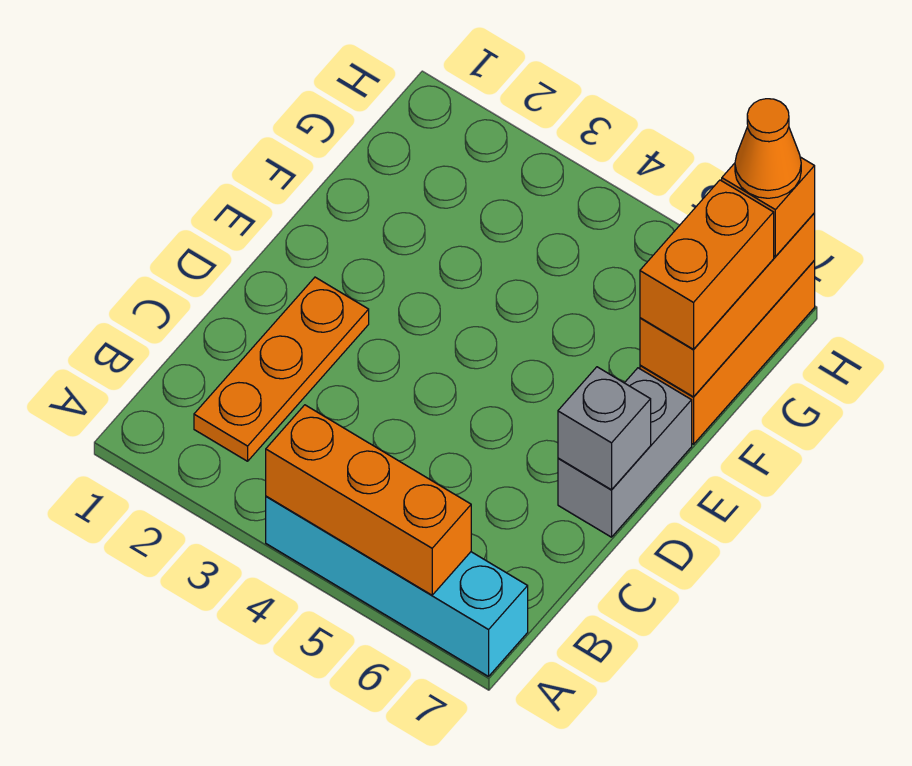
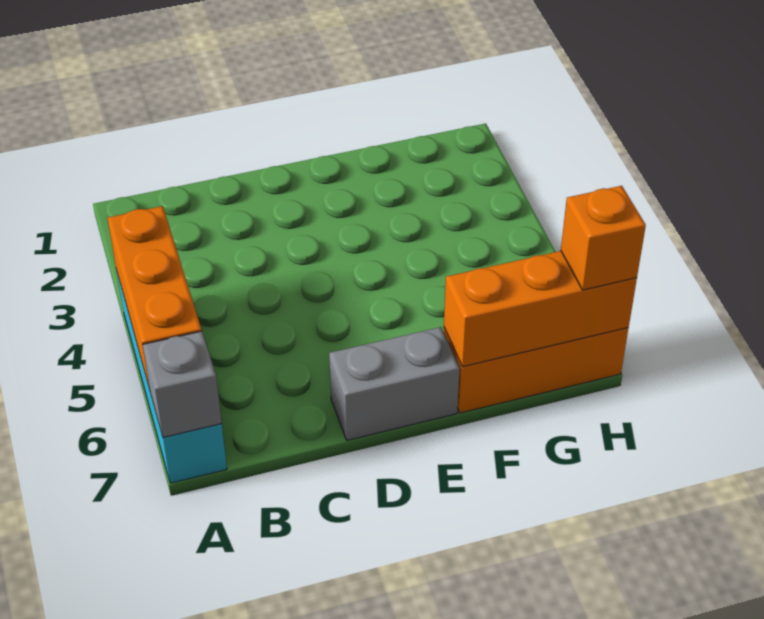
orange 1x3 plate [194,277,369,461] -> none
grey 1x1 brick [558,367,651,490] -> grey 1x1 brick moved to [143,331,222,437]
orange 1x2 brick [640,180,774,349] -> none
orange 1x1 cone [735,99,801,198] -> none

